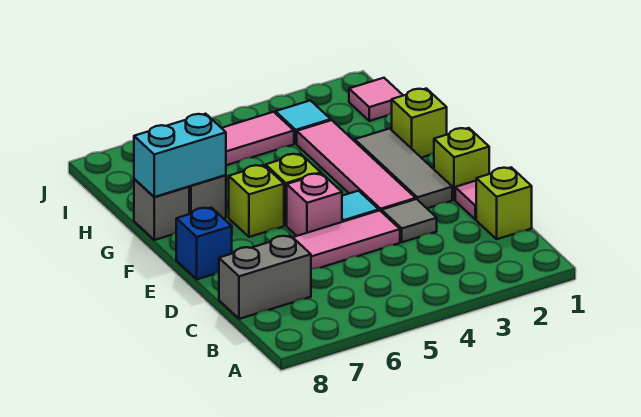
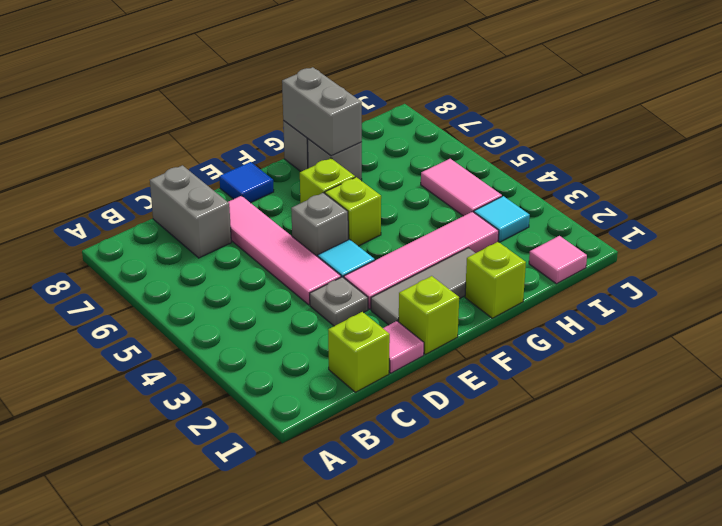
grey 1x1 tile [382,199,437,242] -> grey 1x1 plate [310,277,368,326]
pink 1x1 brick [287,173,342,236] -> grey 1x1 brick [291,193,348,257]
blue 1x1 brick [176,208,232,279] -> blue 1x1 tile [219,162,274,203]
cyan 1x2 brick [134,114,226,197] -> grey 1x2 brick [282,67,362,156]

